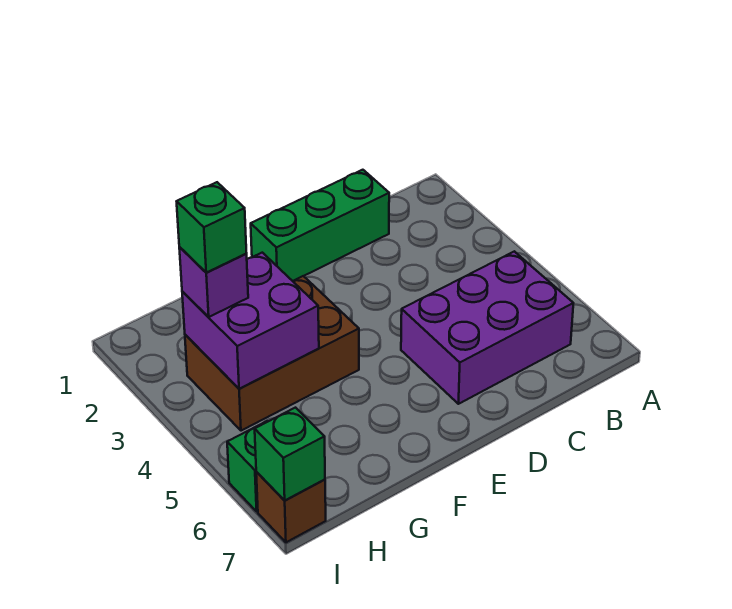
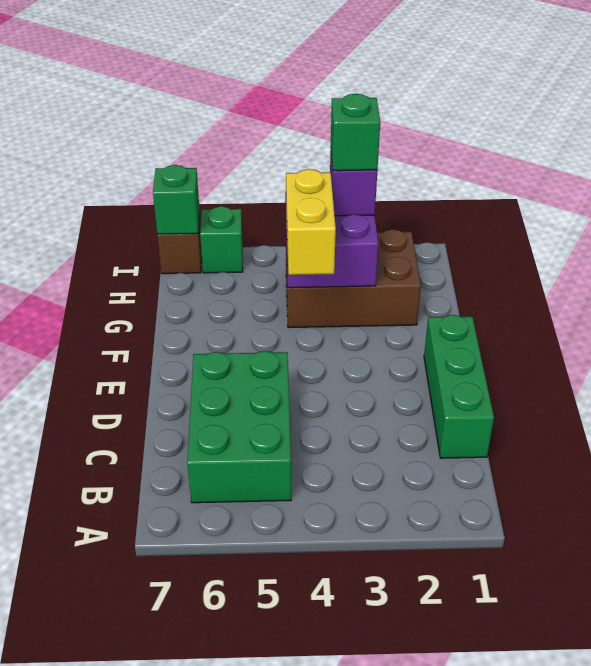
purple 2x3 brick [401,251,573,404] -> green 2x3 brick [187,351,291,503]
brown 2x3 brick [185,276,359,431] -> brown 2x3 brick turned to [286,229,421,328]
none -> yellow 1x2 brick [286,169,336,275]

